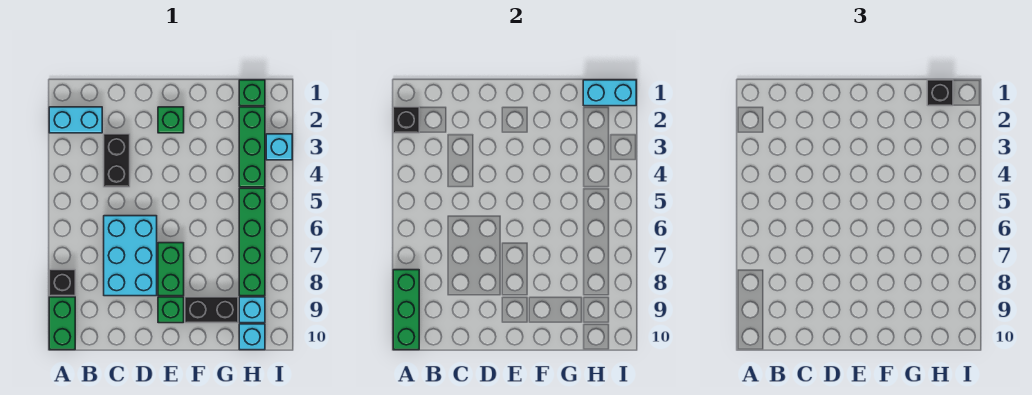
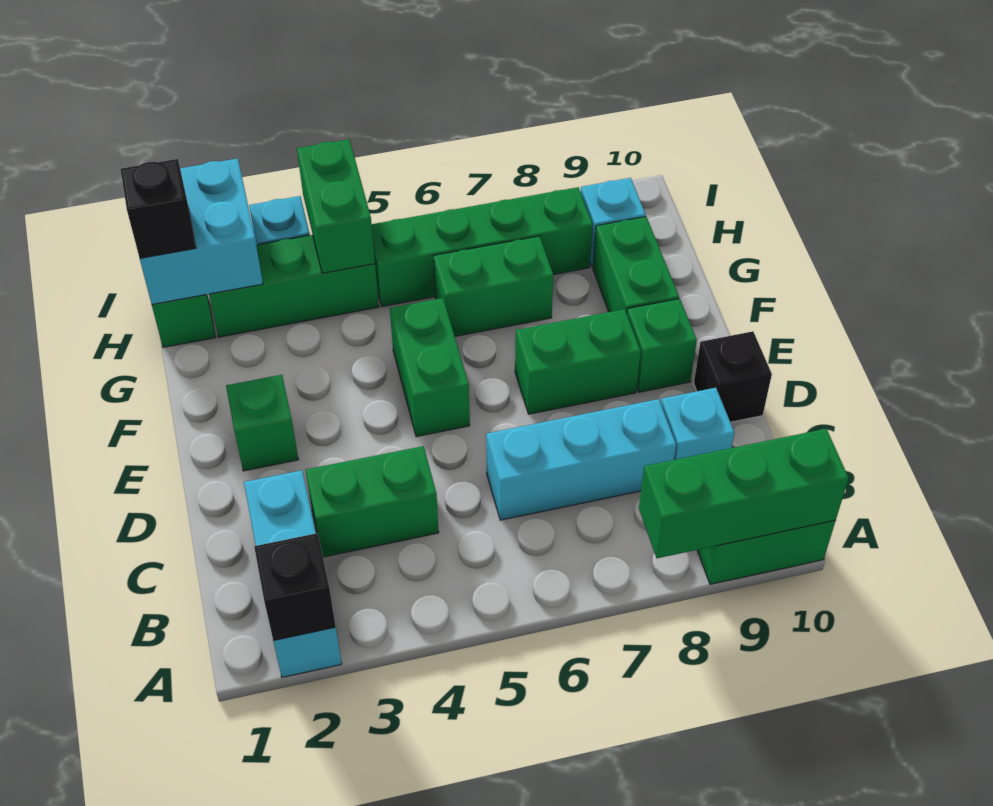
cyan 1x2 brick [49,107,102,133] -> cyan 1x3 brick [244,470,342,677]
black 1x1 brick [49,270,75,296] -> black 1x1 brick moved to [694,331,772,422]
black 1x2 brick [104,134,130,187] -> green 1x2 brick [306,446,439,557]
cyan 2x3 brick [104,216,157,296] -> cyan 1x3 brick [486,399,676,520]
none -> green 1x2 brick [390,298,470,437]
black 1x2 brick [185,297,238,323] -> green 1x2 brick [593,217,679,313]
none -> green 1x2 brick [434,236,553,336]
cyan 1x2 brick [583,80,636,106] -> cyan 2x2 brick [140,158,263,304]
none -> green 1x2 brick [297,139,375,273]
cyan 1x1 brick [239,324,265,350] -> cyan 1x1 brick moved to [661,388,734,460]

